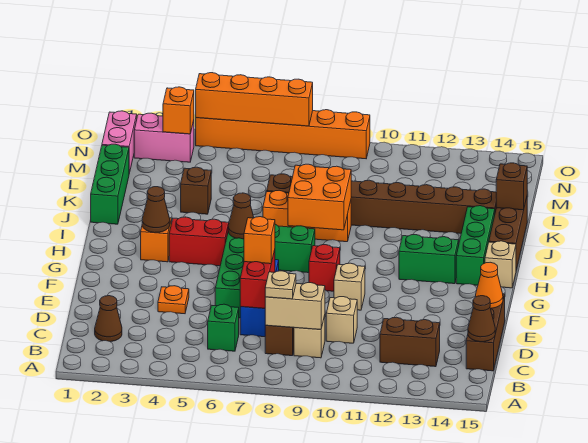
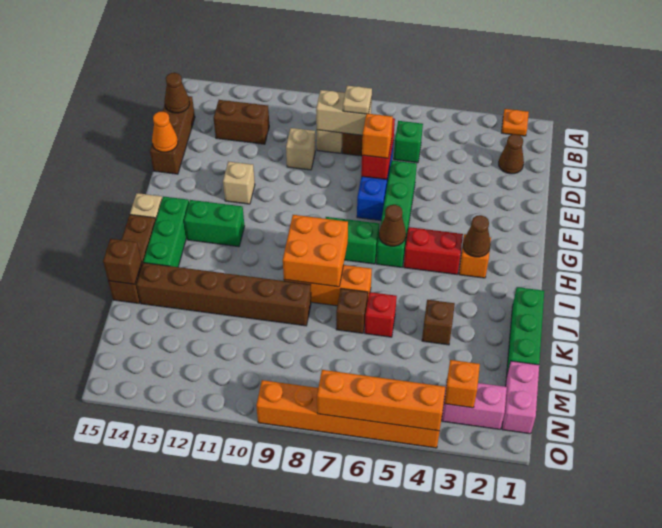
orange 1x1 plate [158,286,189,314] -> orange 1x1 plate moved to [502,109,529,136]
tan 1x1 brick [334,263,365,310] -> tan 1x1 brick moved to [223,161,255,204]
red 1x1 brick [309,245,340,291] -> red 1x1 brick moved to [365,292,397,337]

